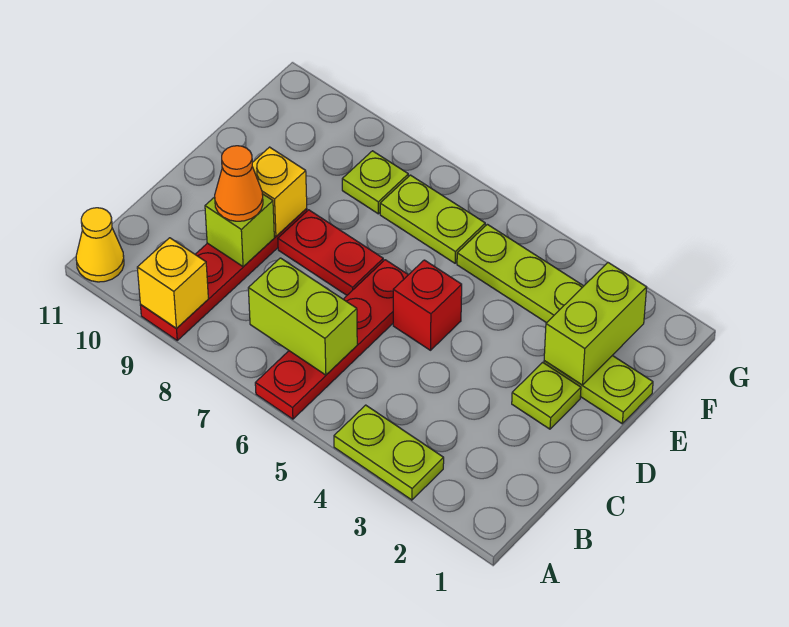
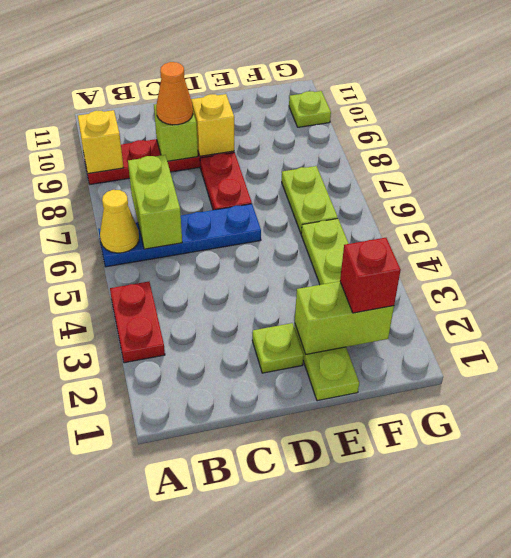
lime 1x2 plate [334,405,444,500] -> red 1x2 plate [110,282,165,363]
red 1x4 plate [255,260,408,419] -> blue 1x4 plate [98,204,261,267]
yellow 1x1 cone [76,208,124,282] -> yellow 1x1 cone moved to [100,190,139,253]
red 1x1 brick [393,260,462,350] -> red 1x1 brick moved to [340,238,401,313]
lime 1x1 plate [342,151,408,214] -> lime 1x1 plate moved to [289,91,331,127]

